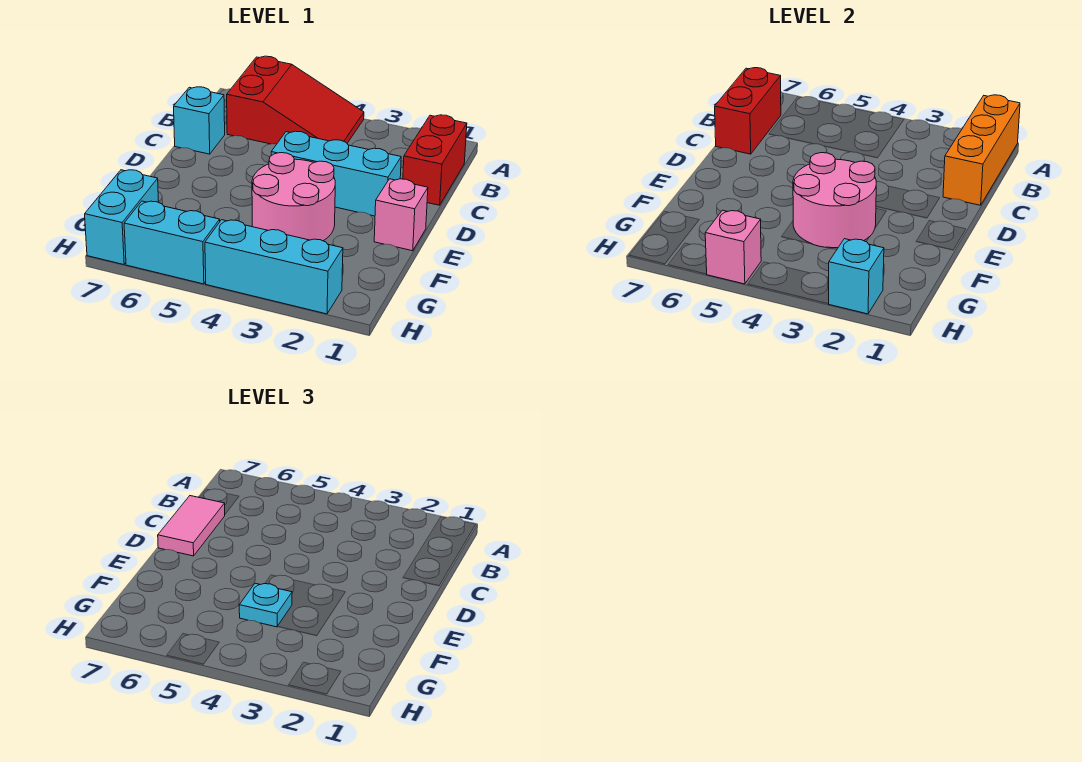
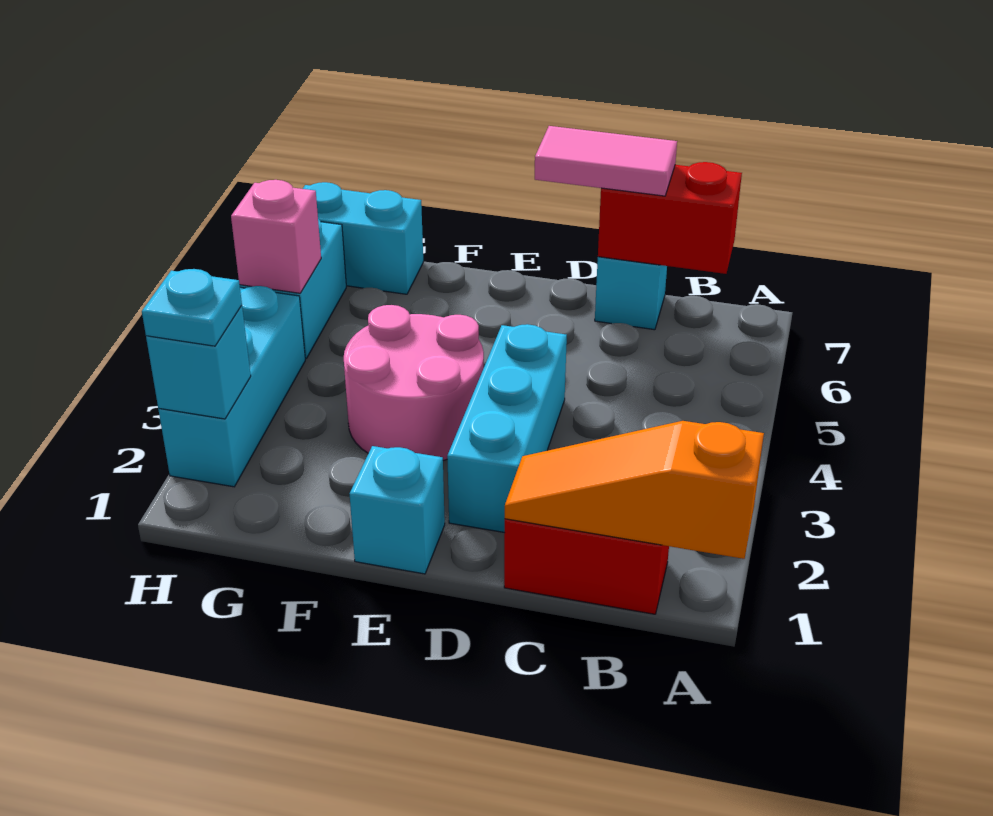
orange 1x3 brick [943,95,1020,205] -> orange 1x3 slope [505,421,764,559]
red 2x3 slope [227,56,364,144] -> none
pink 1x1 brick [374,179,428,251] -> cyan 1x1 brick [350,446,445,574]
pink 2x2 round brick [793,153,876,248] -> none
cyan 1x1 plate [239,583,292,627] -> cyan 1x1 plate moved to [142,269,242,346]

